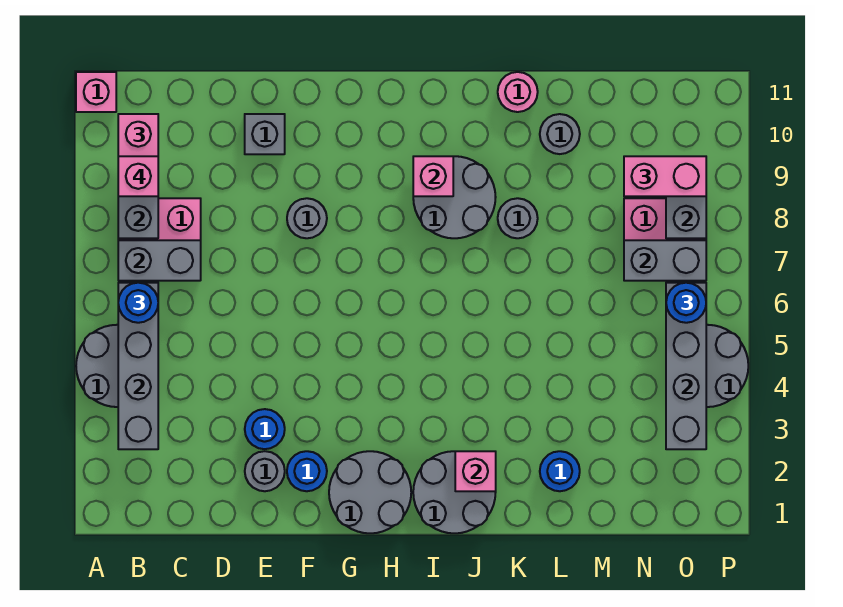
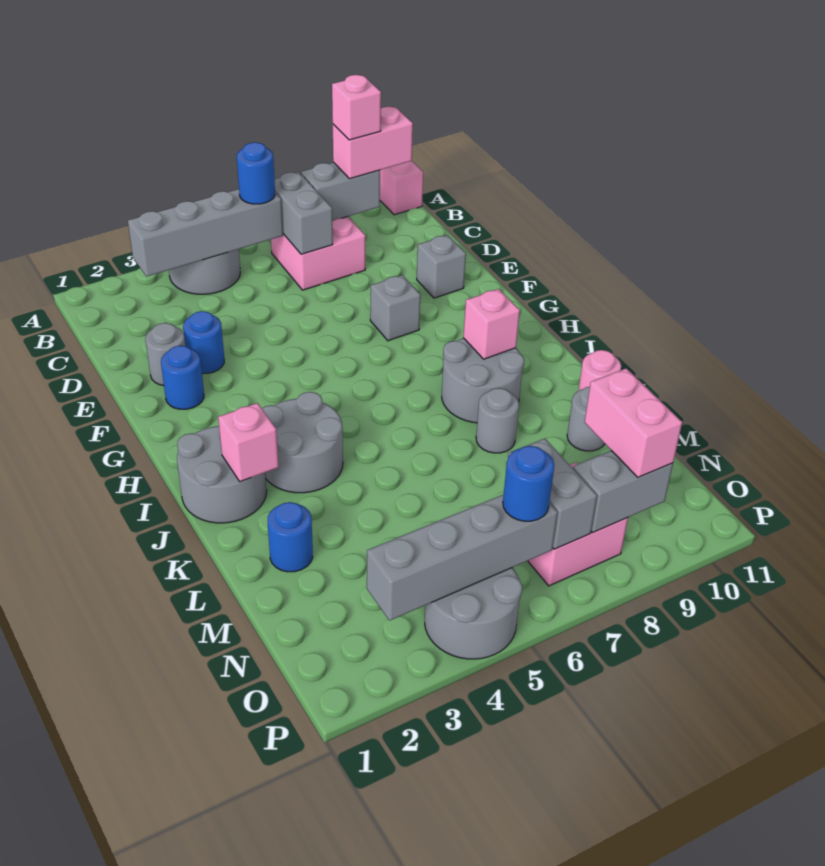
grey 1x1 round brick [287,198,327,238] -> grey 1x1 brick [370,275,420,341]
grey 2x2 round brick [329,451,411,533] -> grey 2x2 round brick moved to [262,392,343,493]

